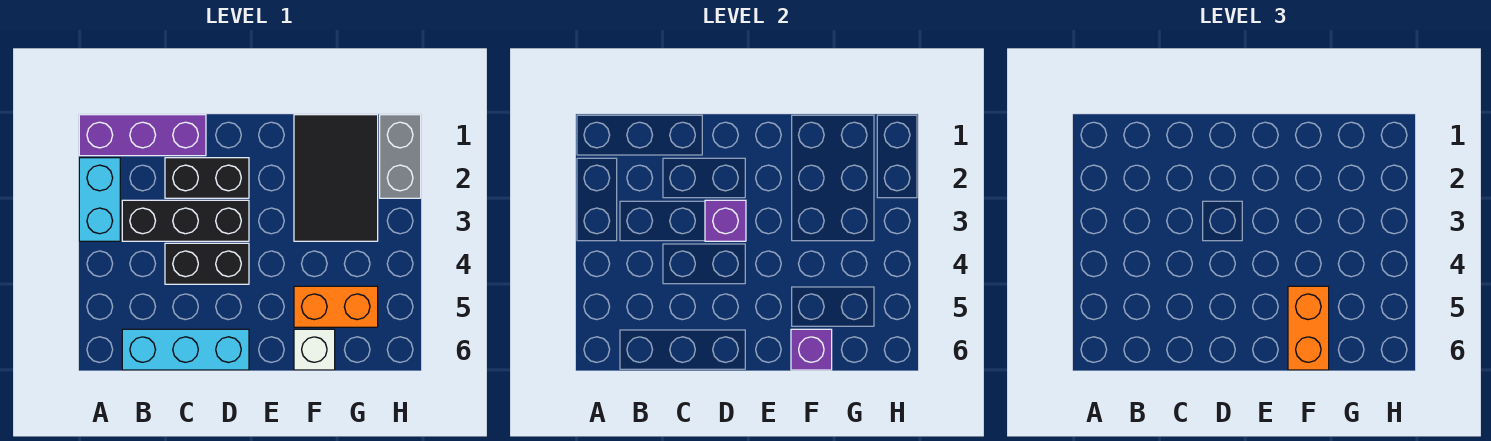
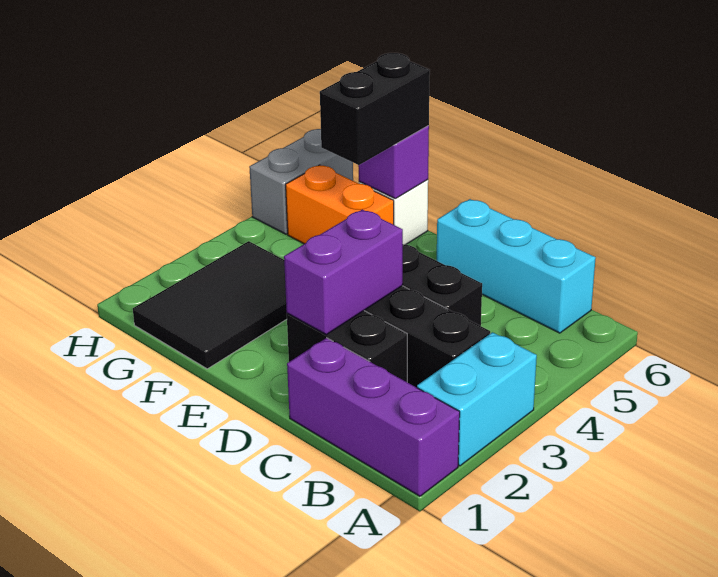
purple 1x1 brick [705,200,746,241] -> purple 1x2 brick [284,210,403,334]
orange 1x2 brick [1288,286,1329,370] -> black 1x2 brick [320,53,430,165]
grey 1x2 brick [380,115,421,198] -> grey 1x2 brick moved to [249,129,353,234]

